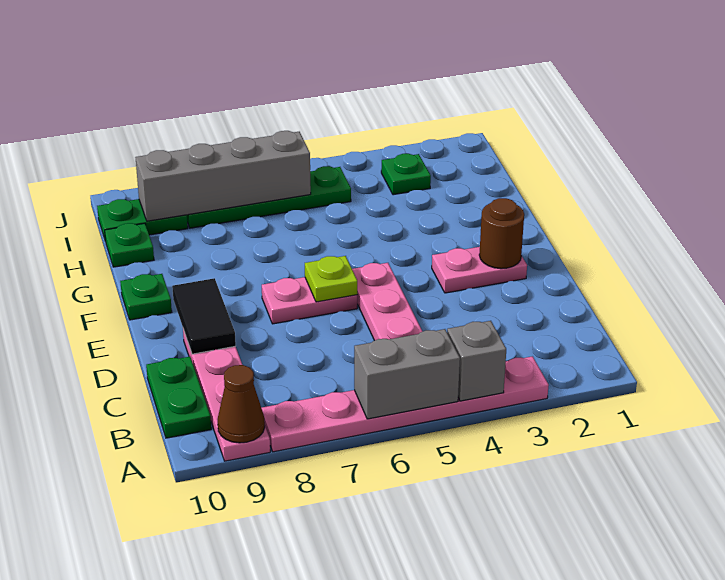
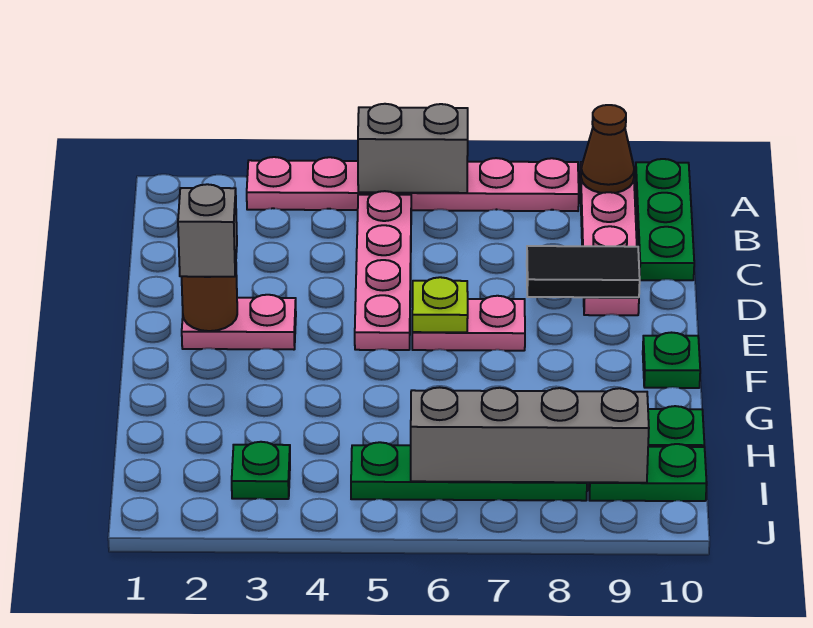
grey 1x1 brick [447,321,506,401] -> grey 1x1 brick moved to [178,184,237,277]
green 1x2 plate [146,357,211,438] -> green 1x3 plate [635,159,694,280]
black 1x2 tile [172,278,236,354] -> black 1x2 tile turned to [527,246,640,297]

